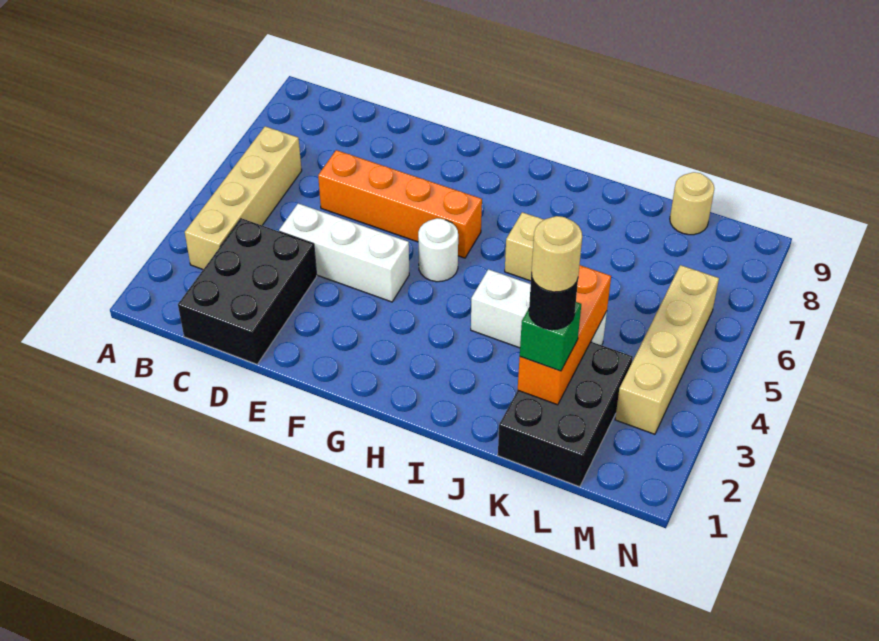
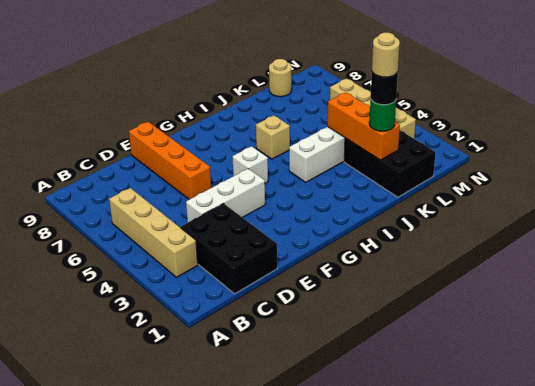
orange 1x4 brick [318,150,482,258] -> orange 1x4 brick turned to [129,122,211,199]
white 1x1 round brick [418,218,458,282] -> white 1x1 brick [232,146,268,183]
green 1x1 brick [520,302,581,371] -> green 1x1 round brick [369,100,396,131]

